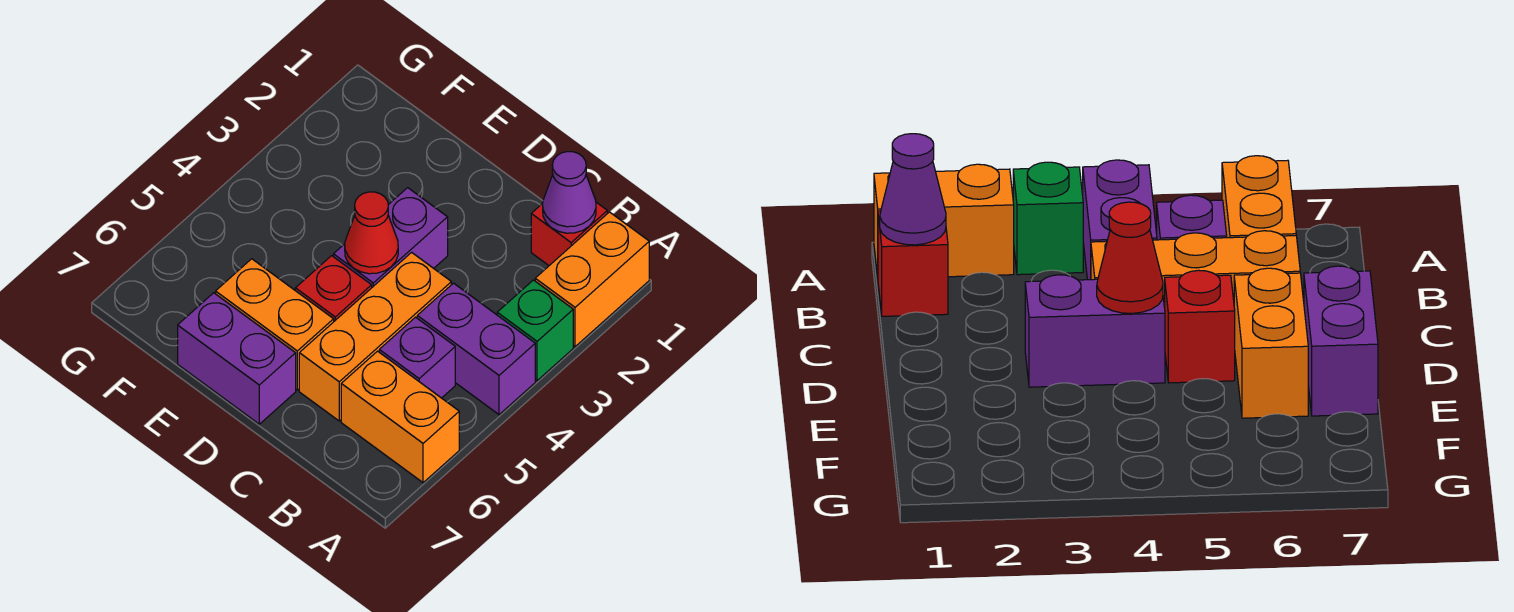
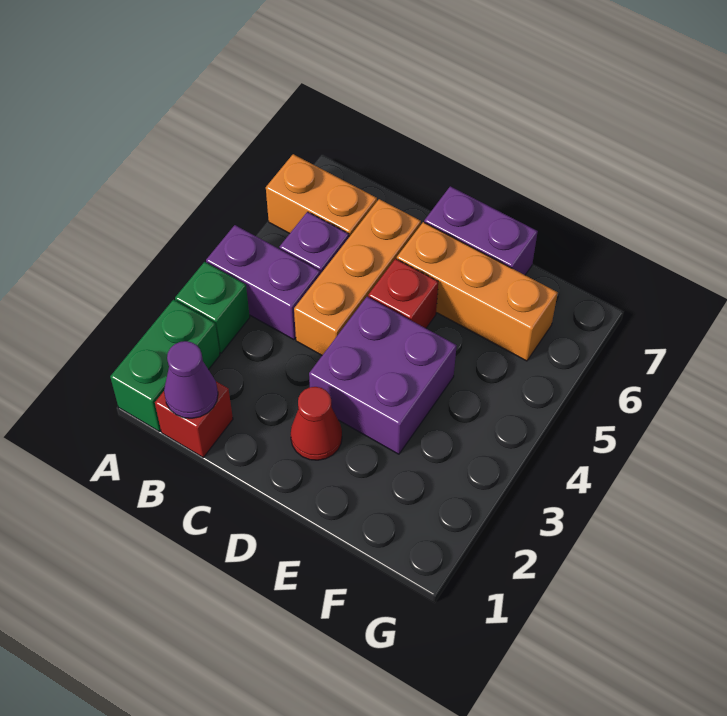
orange 1x2 brick [535,212,649,347] -> green 1x2 brick [110,300,220,431]
purple 1x2 brick [333,188,448,287] -> purple 2x2 brick [309,297,457,454]
red 1x1 cone [345,192,398,274] -> red 1x1 cone moved to [291,387,342,460]
orange 1x2 brick [216,259,334,390] -> orange 1x3 brick [397,222,558,361]

